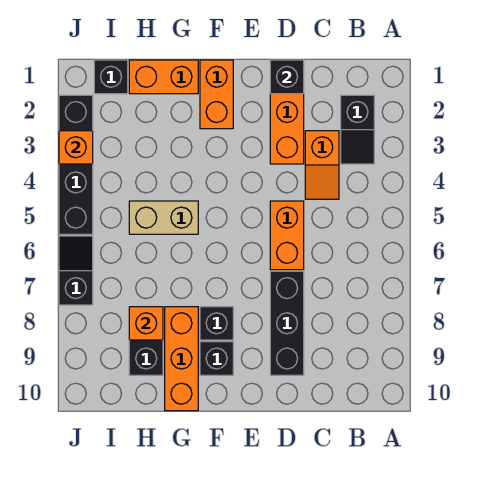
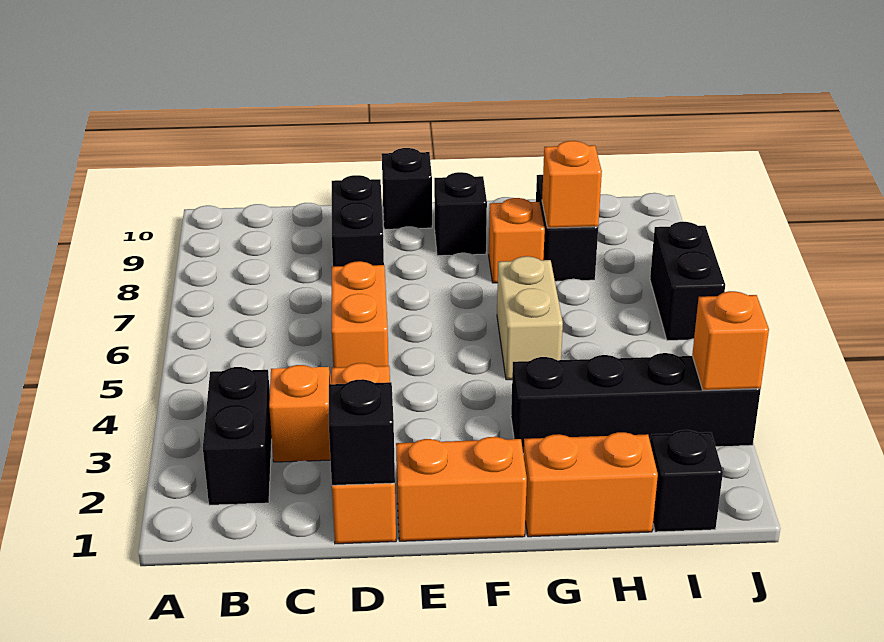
black 1x2 slope [341,95,374,164] -> black 1x2 brick [203,367,272,505]
black 1x3 brick [270,271,304,375] -> black 1x2 brick [332,175,384,266]
orange 1x2 brick [200,60,233,129] -> orange 1x2 brick turned to [396,437,527,541]
black 1x1 brick [200,307,233,340] -> black 1x1 brick moved to [382,148,432,229]
tan 1x2 brick [129,201,198,234] -> tan 1x2 brick turned to [497,256,563,380]
orange 1x3 brick [165,307,198,411] -> orange 1x1 brick [489,198,545,283]
black 1x4 brick [59,95,93,234] -> black 1x4 brick turned to [511,353,761,453]
black 1x2 slope [59,236,93,305] -> black 1x2 brick [650,222,725,341]

